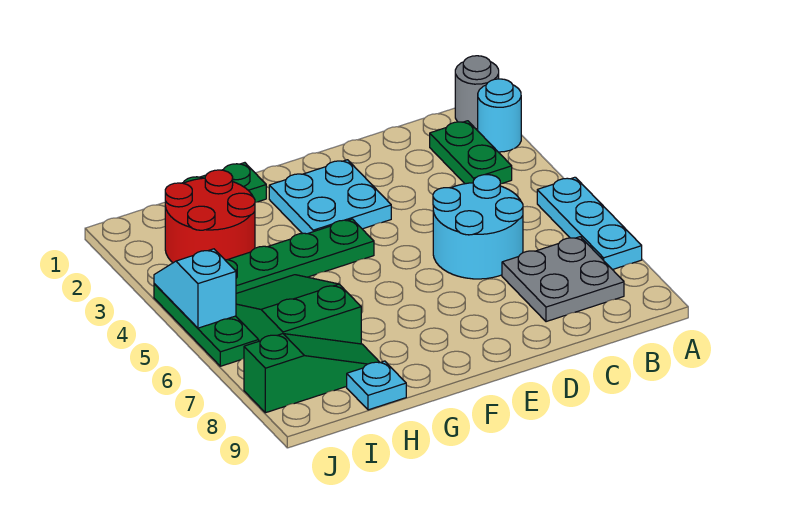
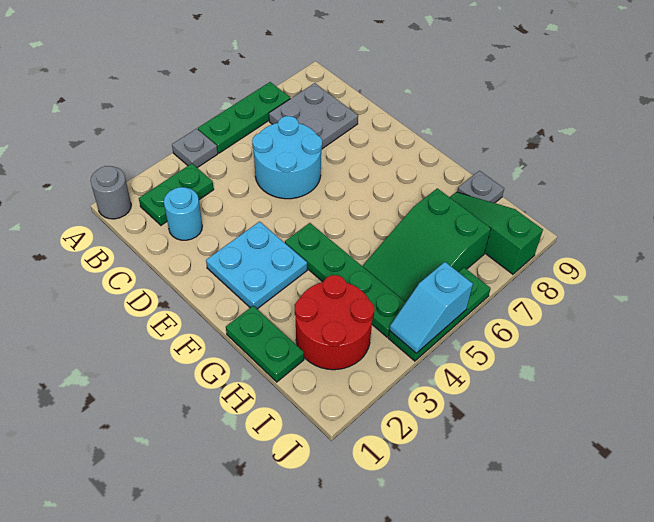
cyan 1x1 round brick [478,79,521,152] -> cyan 1x1 round brick moved to [164,187,202,240]
none -> grey 1x1 plate [172,129,218,168]
cyan 1x3 plate [537,177,642,270] -> green 1x3 plate [198,82,290,153]
cyan 1x1 plate [347,361,406,410] -> grey 1x1 plate [457,171,504,203]

